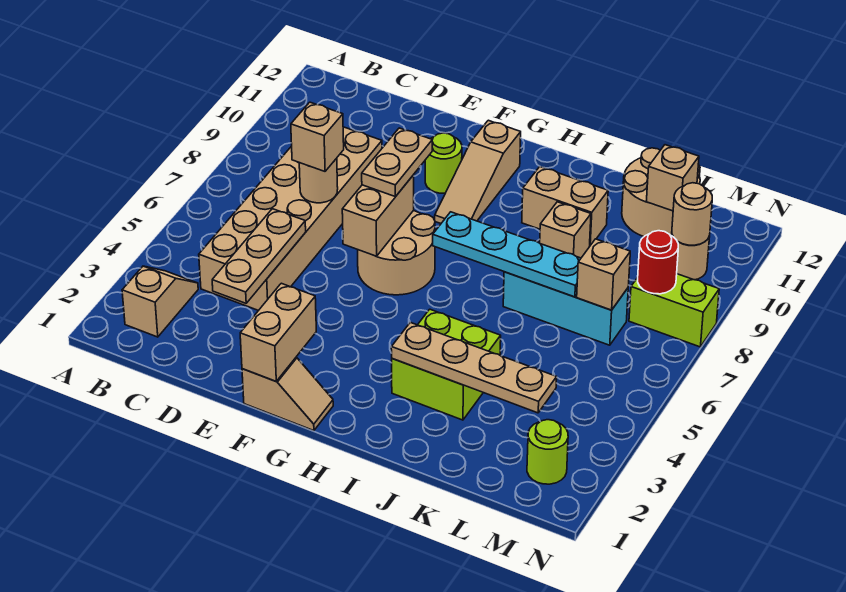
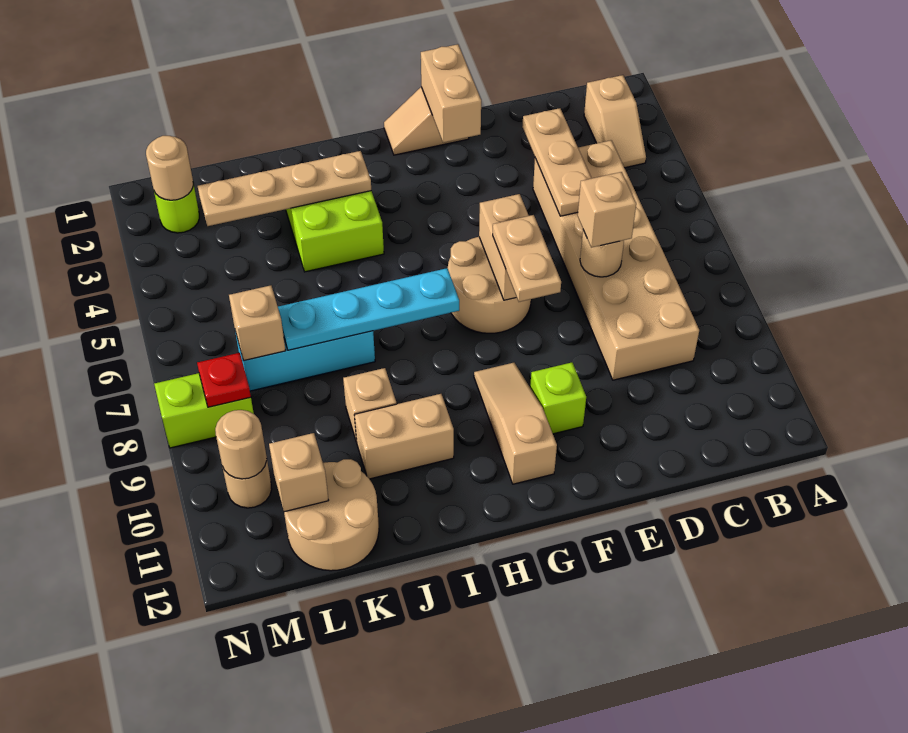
lime 1x1 round brick [425,133,462,193] -> lime 1x1 brick [530,362,586,434]
none -> tan 1x1 round brick [146,136,193,200]
red 1x1 round brick [638,231,678,294] -> red 1x1 plate [197,353,251,407]

